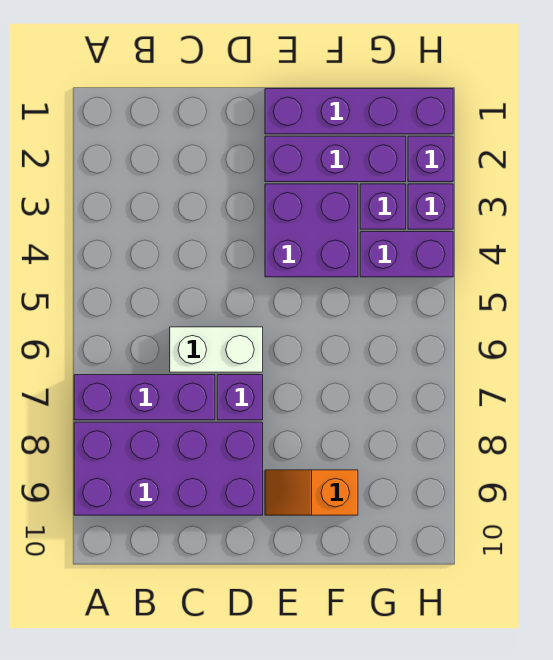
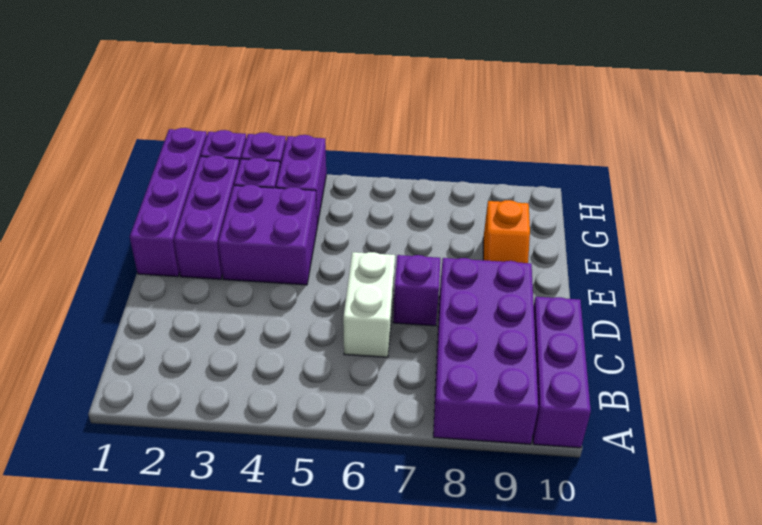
purple 1x3 brick [74,375,215,420] -> purple 1x3 brick moved to [533,297,591,448]

